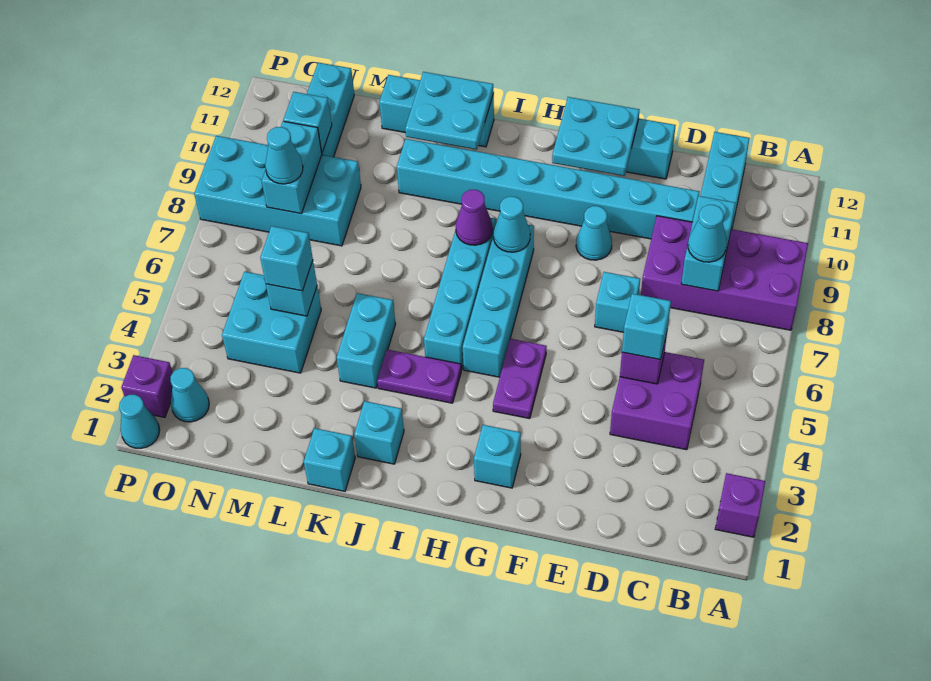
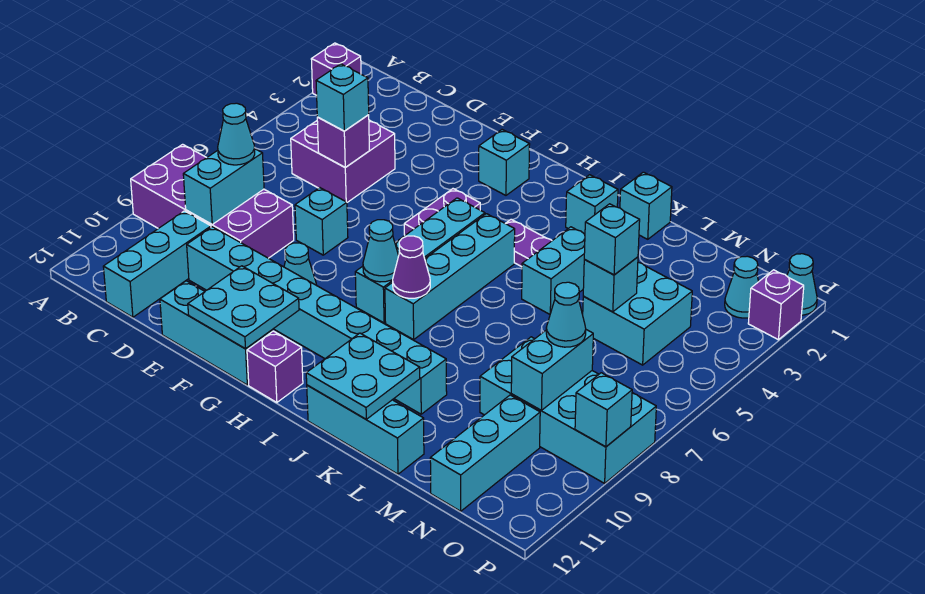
none -> purple 1x1 brick [247,331,303,402]
cyan 1x1 brick [283,92,332,153] -> cyan 1x1 brick moved to [575,373,632,447]

